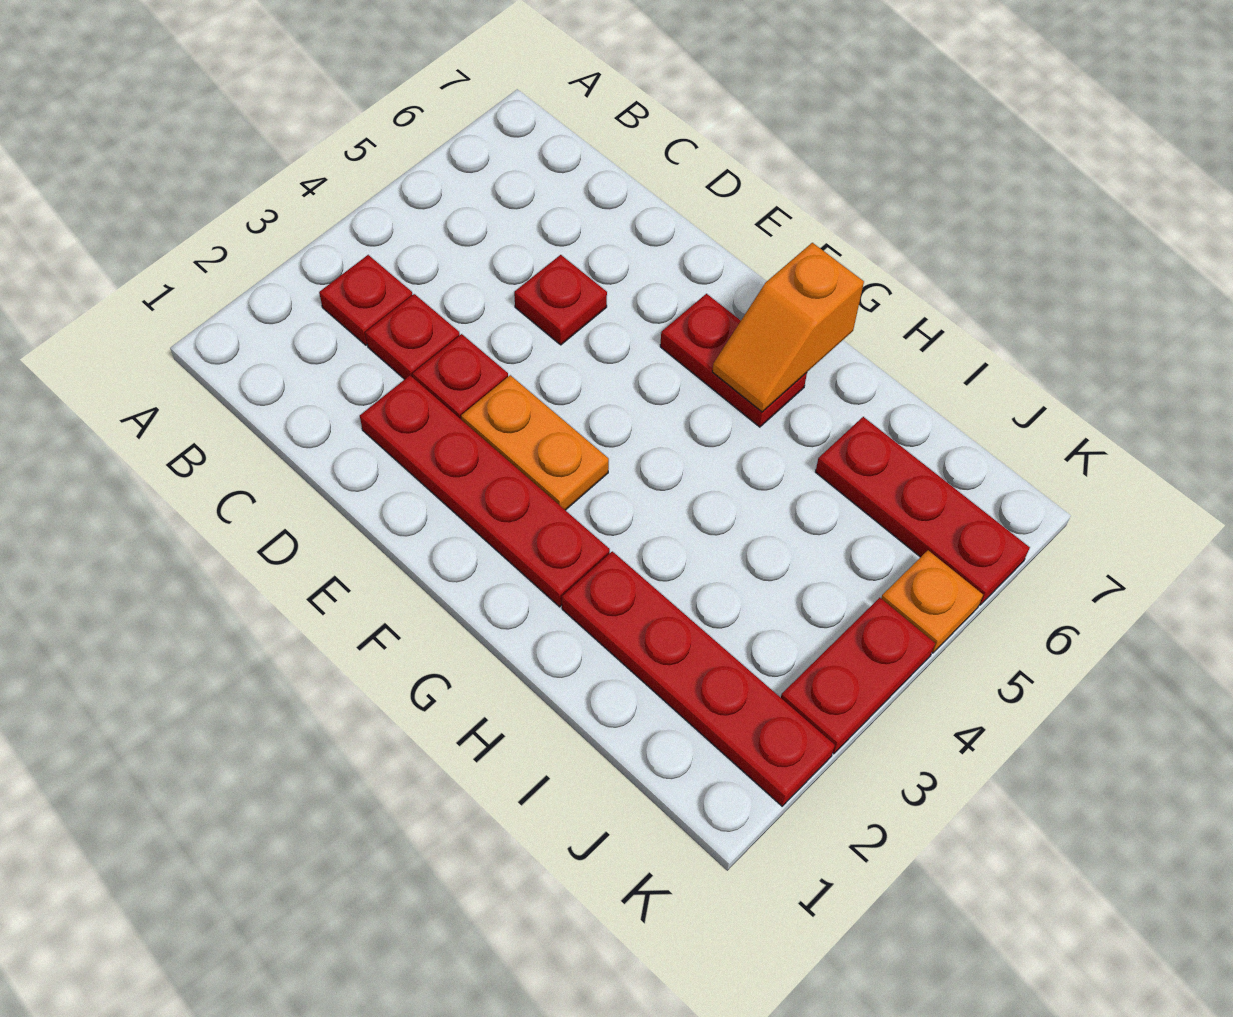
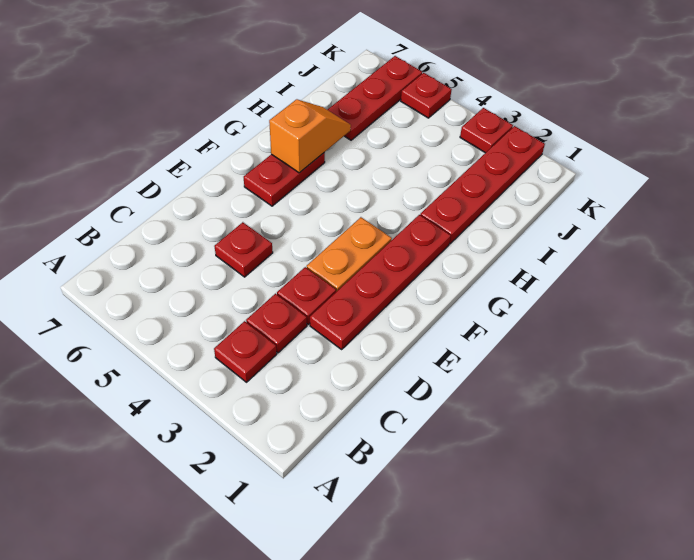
orange 1x2 slope [712,243,864,412] -> orange 1x2 slope turned to [269,99,351,173]
red 1x2 plate [781,598,935,754] -> red 1x1 plate [460,108,513,153]
orange 1x1 plate [881,550,983,653] -> red 1x1 plate [401,73,452,118]

